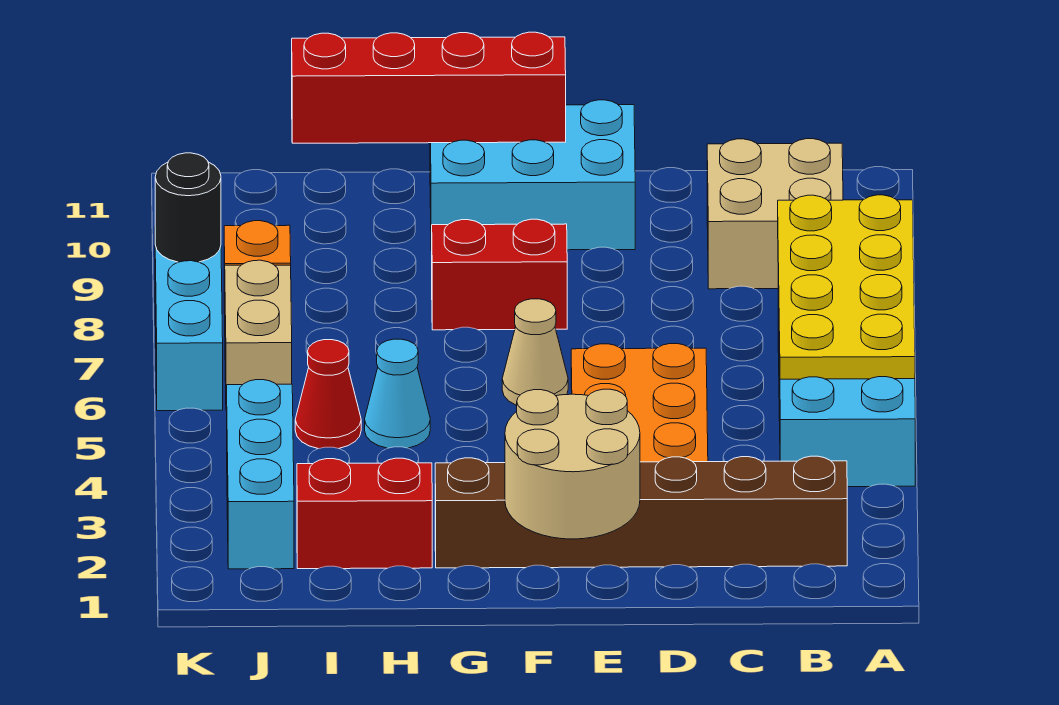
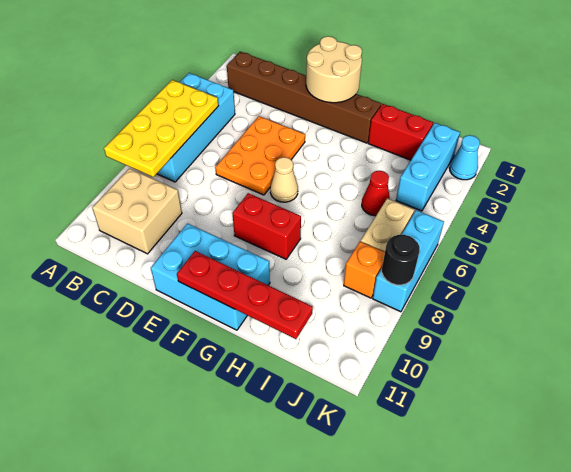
red 1x4 brick [292,32,566,143] -> red 1x4 plate [177,251,313,339]
cyan 1x1 cone [365,339,430,448] -> cyan 1x1 cone moved to [450,135,480,180]

